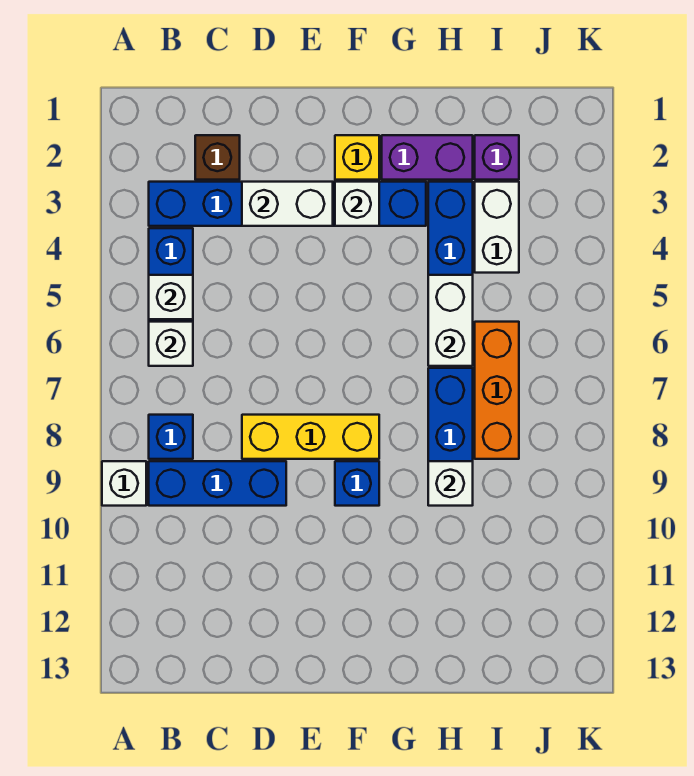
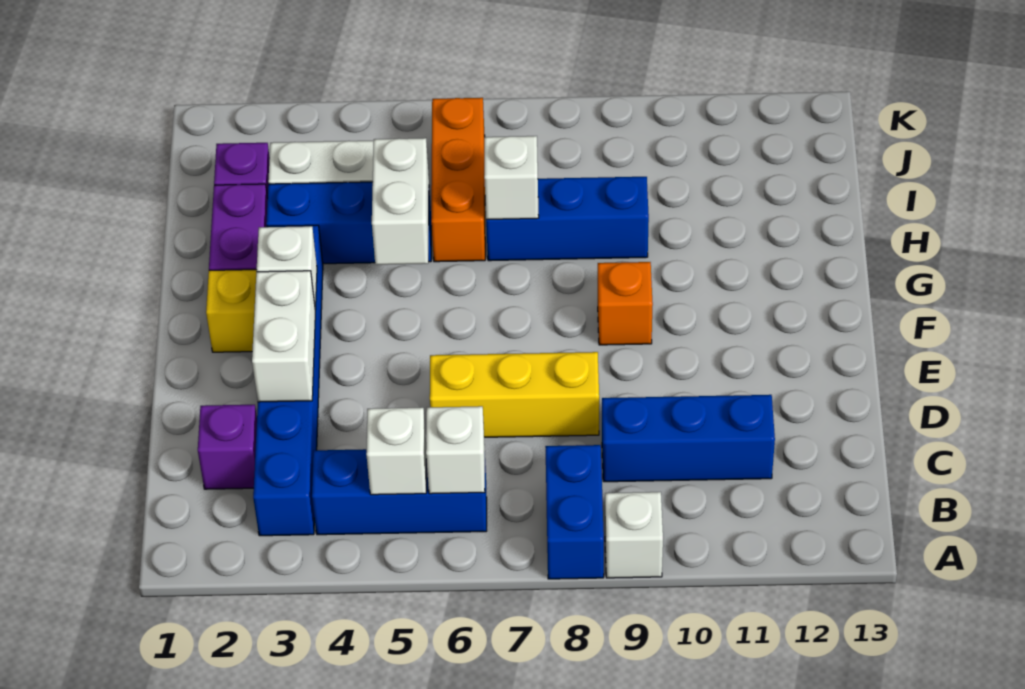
blue 1x1 brick [149,415,193,459] -> blue 1x2 brick [545,445,604,579]
blue 1x3 brick [149,461,286,506] -> blue 1x3 brick turned to [602,395,775,482]
brown 1x1 brick [195,135,240,180] -> purple 1x1 brick [198,405,257,489]
yellow 1x3 brick [242,415,379,459] -> yellow 1x3 brick turned to [430,352,599,437]
blue 1x1 brick [335,461,379,506] -> orange 1x1 brick [598,262,653,345]
white 1x2 brick [428,275,473,366] -> white 1x2 brick turned to [372,138,429,265]
white 1x1 brick [428,461,473,506] -> white 1x1 brick moved to [484,136,539,219]
orange 1x3 brick [475,322,519,459] -> orange 1x3 brick turned to [431,98,485,262]

